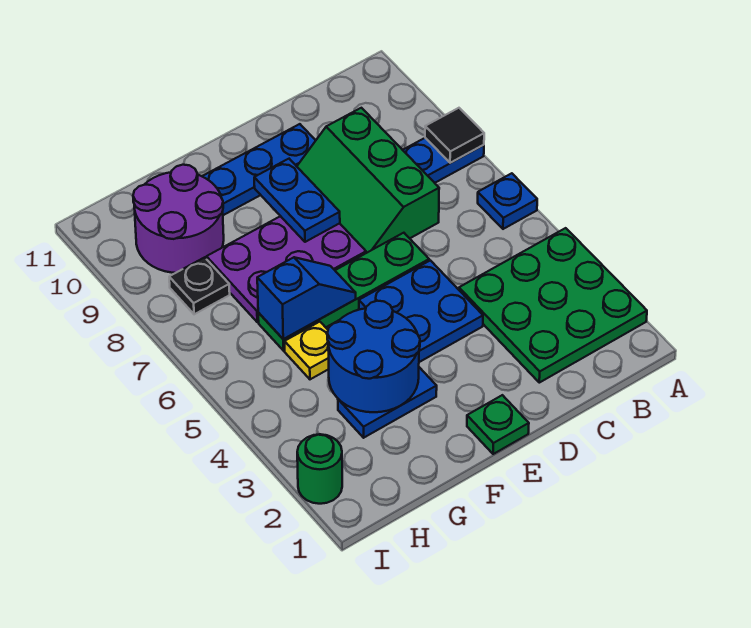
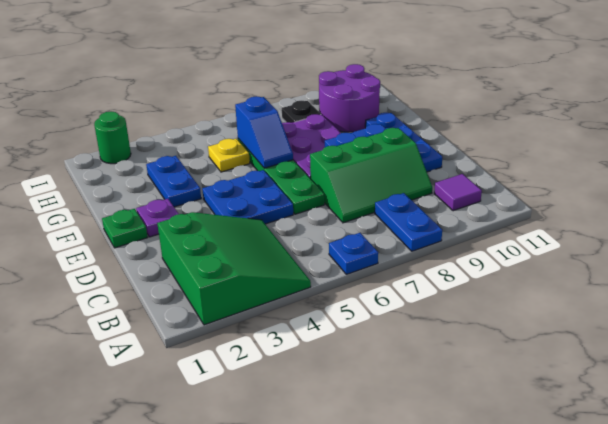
green 3x3 plate [459,228,647,383] -> green 3x3 slope [157,212,311,325]
black 1x1 tile [425,108,484,163] -> none
none -> purple 1x1 tile [434,174,482,211]
green 2x3 slope [297,108,439,253] -> green 2x3 slope turned to [310,128,432,223]
none -> purple 1x1 plate [136,199,178,237]
blue 2x2 round brick [327,301,420,412] -> none

